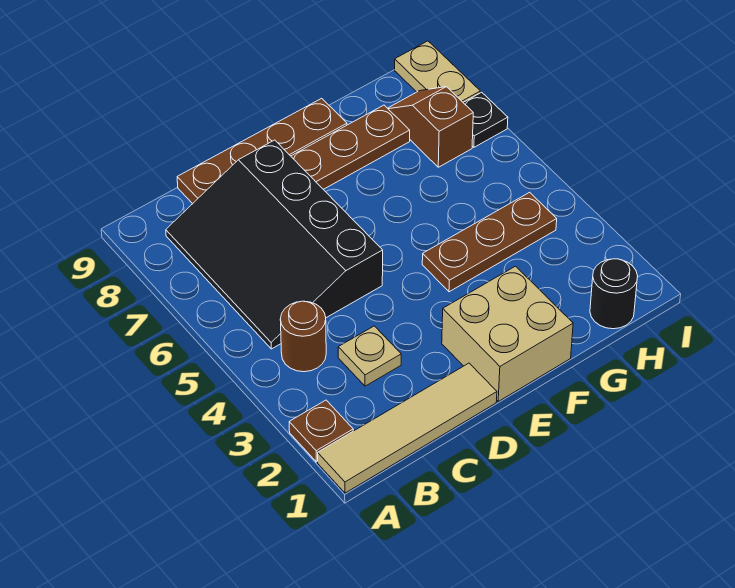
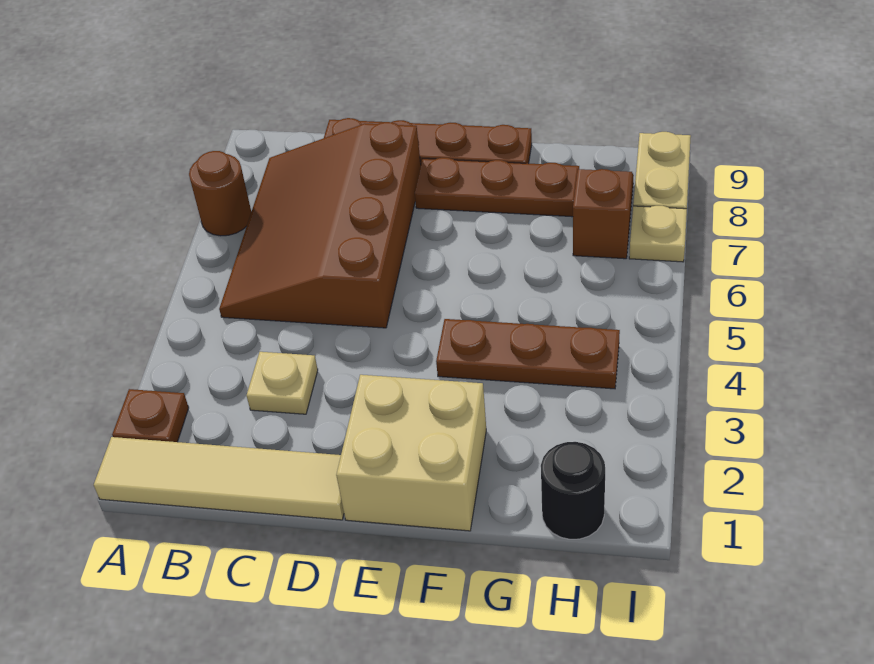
brown 1x1 round brick [280,301,326,372] -> brown 1x1 round brick moved to [189,151,251,236]
black 3x4 slope [166,140,383,349] -> brown 3x4 slope [219,122,421,328]
black 1x1 plate [463,92,508,147] -> tan 1x1 plate [629,206,687,262]

